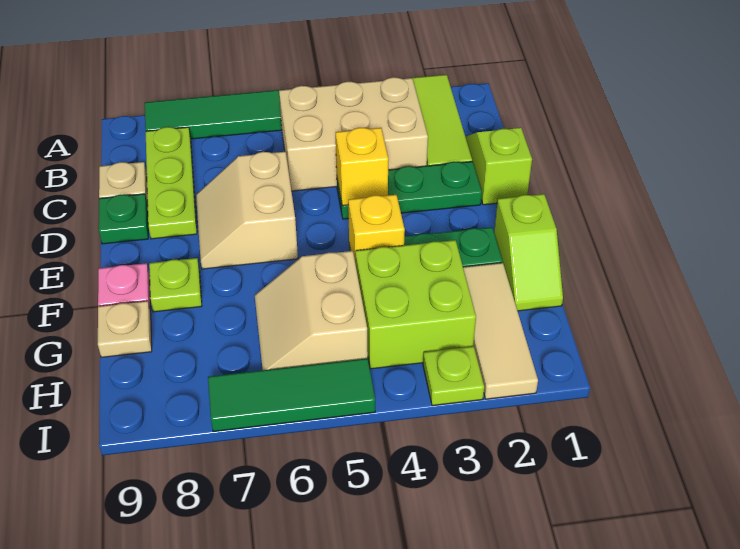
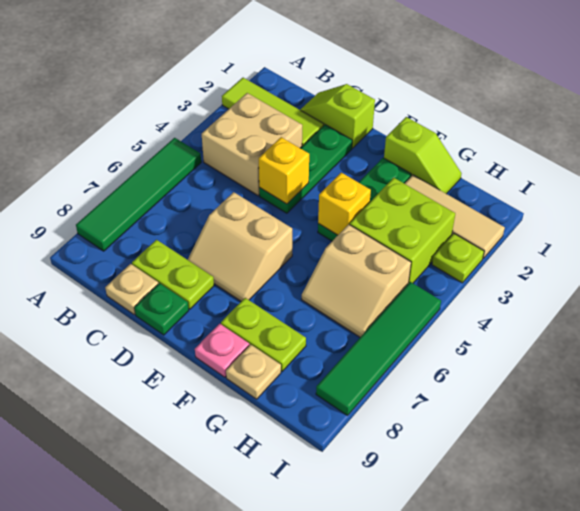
tan 2x3 brick [279,77,428,191] -> tan 2x2 brick [202,93,302,196]
lime 1x3 plate [146,127,197,239] -> lime 1x2 plate [132,240,214,309]
lime 1x1 plate [149,258,202,312] -> lime 1x2 plate [221,298,306,371]
green 1x3 tile [208,358,375,431] -> green 1x4 tile [316,282,441,416]

